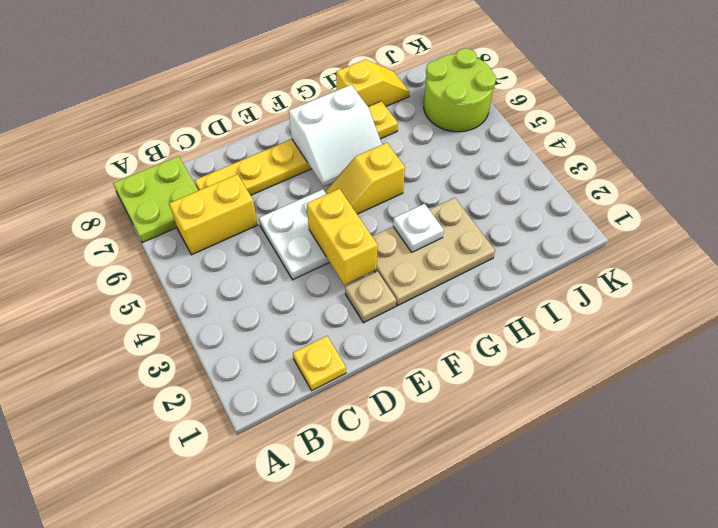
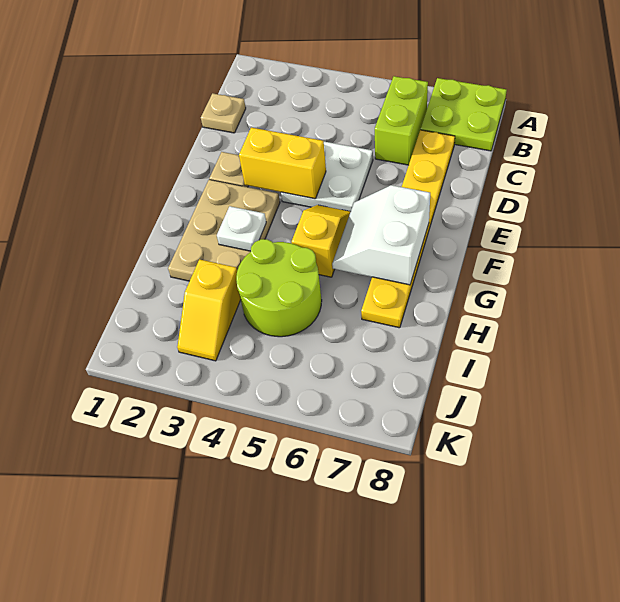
yellow 1x2 brick [169,174,258,255] -> lime 1x2 brick [375,76,428,165]
yellow 1x1 plate [293,336,346,391] -> tan 1x1 plate [201,93,246,133]
yellow 1x2 slope [336,59,409,107] -> yellow 1x2 slope moved to [177,259,241,361]
lime 2x2 round brick [424,48,496,132] -> lime 2x2 round brick moved to [236,239,322,337]

